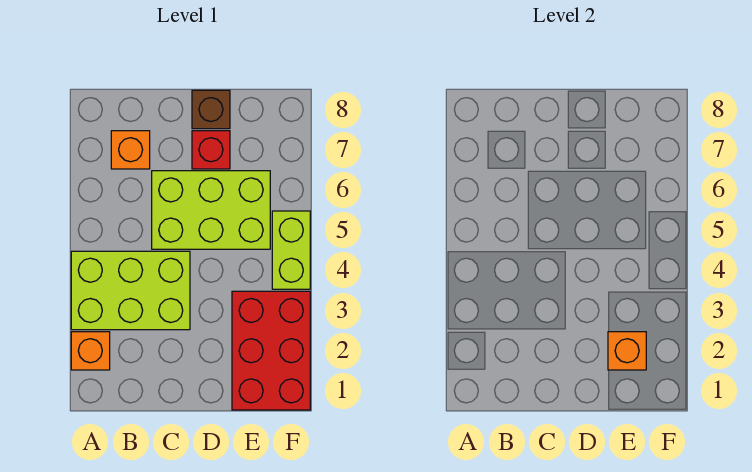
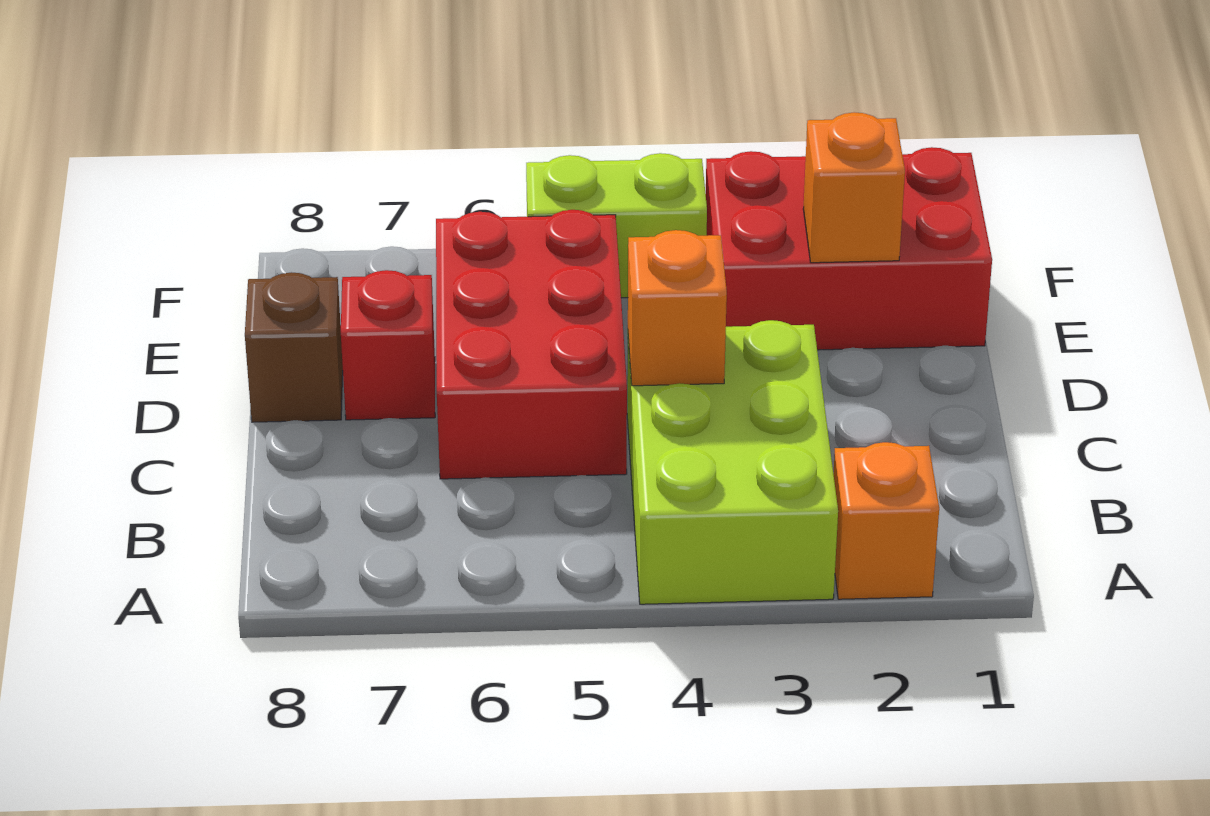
orange 1x1 brick [111,131,150,169] -> orange 1x1 brick moved to [628,230,727,386]
lime 2x3 brick [152,171,270,249] -> red 2x3 brick [436,210,627,479]

